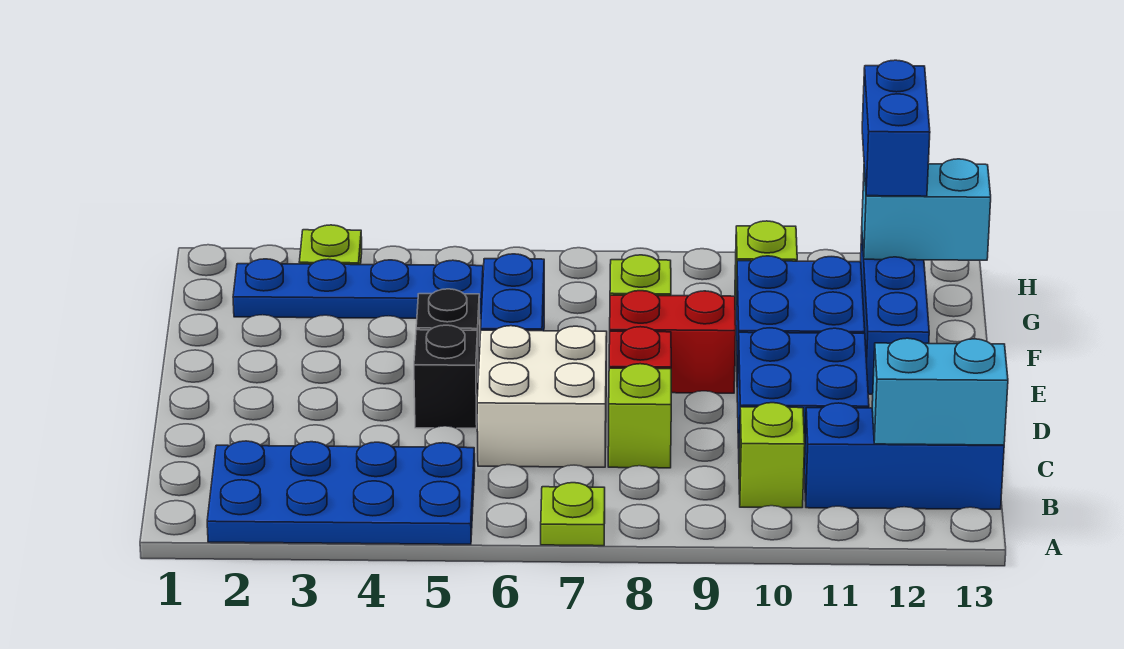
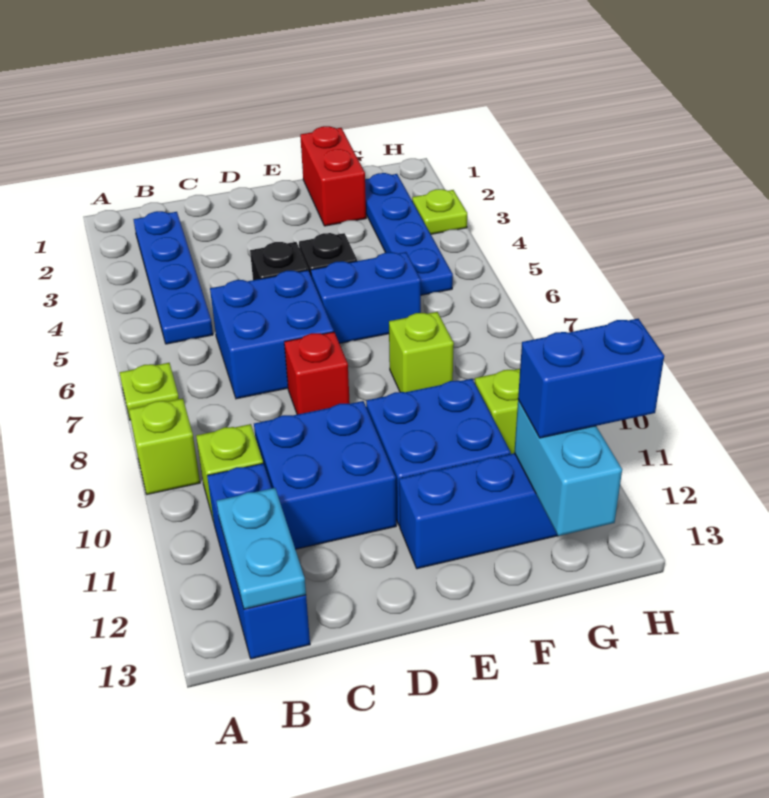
blue 2x4 plate [207,441,475,544] -> blue 1x4 plate [133,211,213,344]
cyan 1x2 brick [872,338,1008,445] -> cyan 1x2 plate [216,488,306,609]
white 2x2 brick [477,326,607,467] -> blue 2x2 brick [210,270,334,399]
lime 1x1 brick [608,364,671,468] -> lime 1x1 brick moved to [129,398,200,494]
red 1x2 brick [610,291,736,393] -> red 1x2 brick moved to [300,126,366,226]

